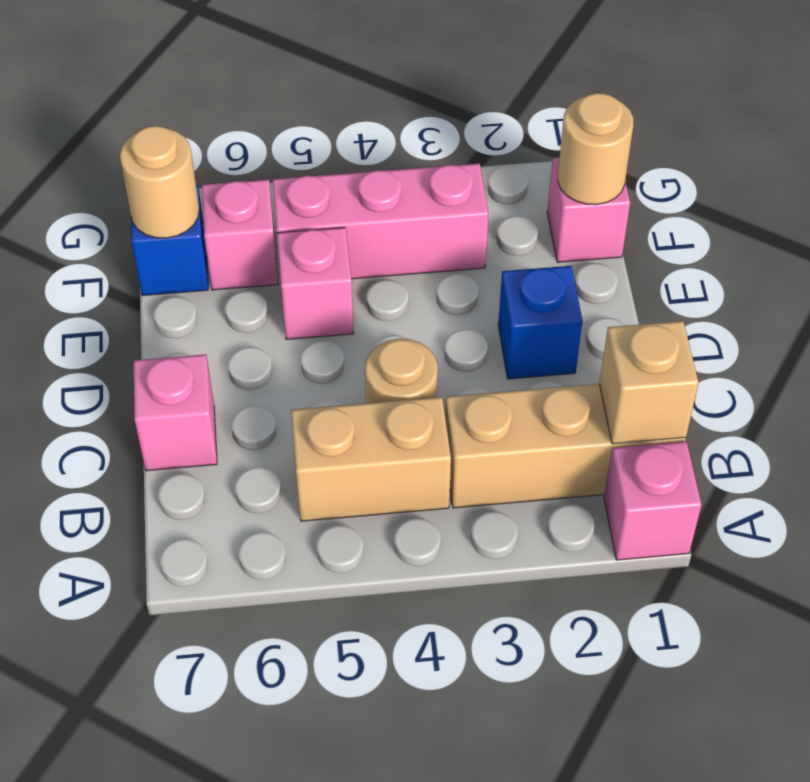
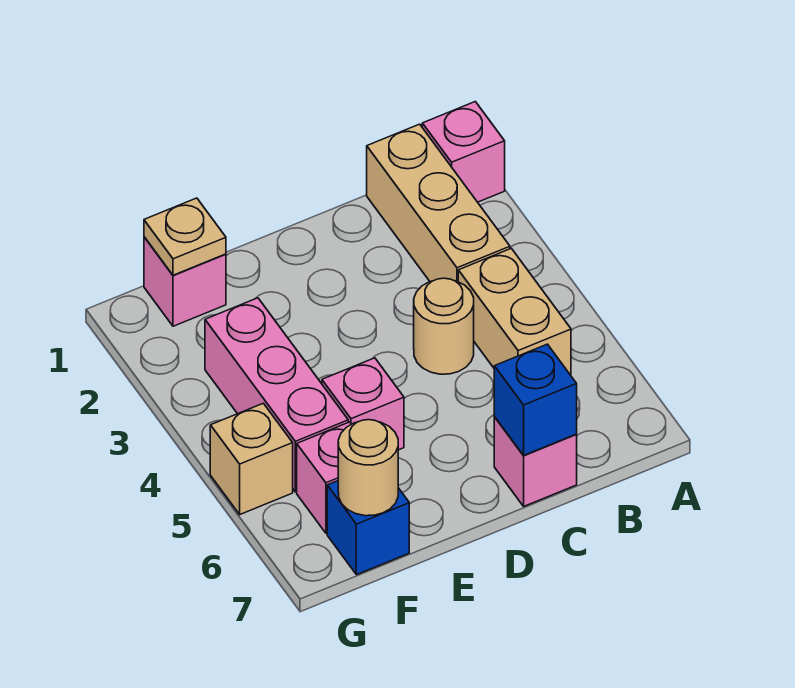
tan 1x1 brick [599,321,699,444] -> tan 1x1 brick moved to [210,403,293,514]
blue 1x1 brick [498,266,583,379] -> blue 1x1 brick moved to [494,344,577,455]
tan 1x1 round brick [558,93,633,205] -> tan 1x1 plate [144,198,226,275]

